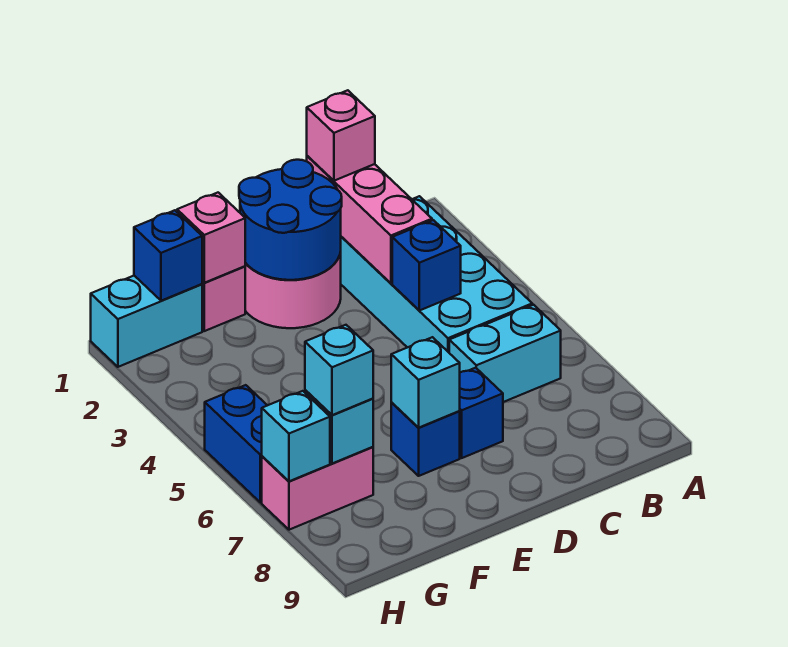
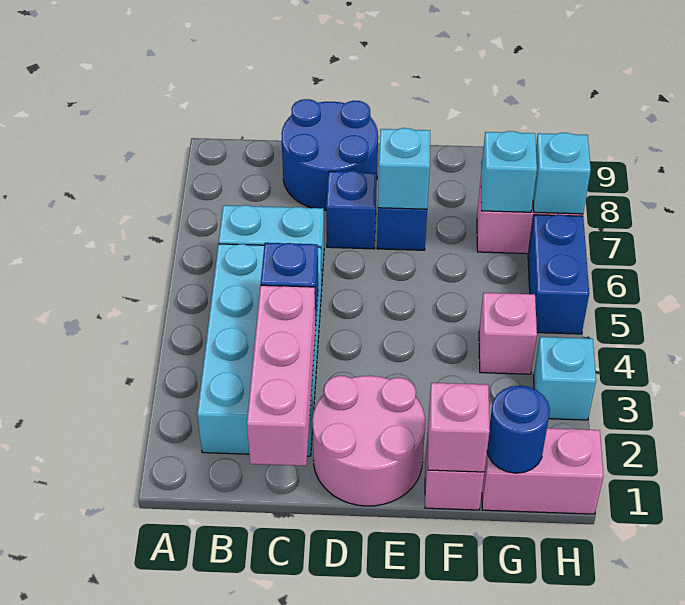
pink 1x1 brick [307,90,375,181] -> pink 1x1 brick moved to [479,293,537,374]
blue 2x2 round brick [239,160,342,280] -> blue 2x2 round brick moved to [281,99,378,210]
cyan 1x2 brick [91,276,202,367] -> pink 1x2 brick [482,428,603,514]
blue 1x1 brick [134,210,202,301] -> blue 1x1 round brick [487,386,550,473]
cyan 1x1 brick [305,325,373,415] -> cyan 1x1 brick moved to [534,337,596,420]

